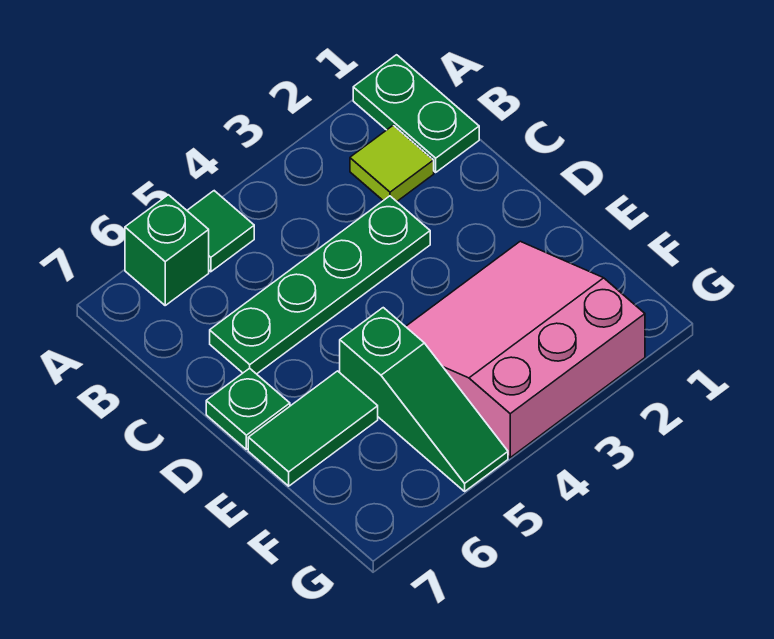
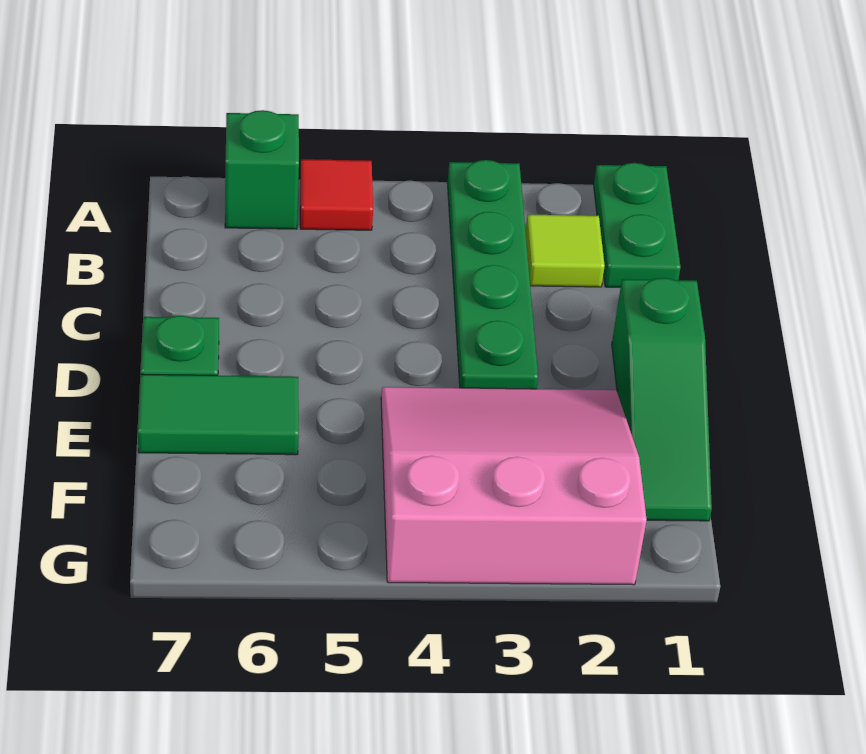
green 1x1 tile [187,191,254,272] -> red 1x1 tile [300,159,373,230]
green 1x4 plate [210,196,430,374] -> green 1x4 plate turned to [447,160,538,389]
green 1x3 slope [340,308,508,491] -> green 1x3 slope moved to [612,278,712,521]

